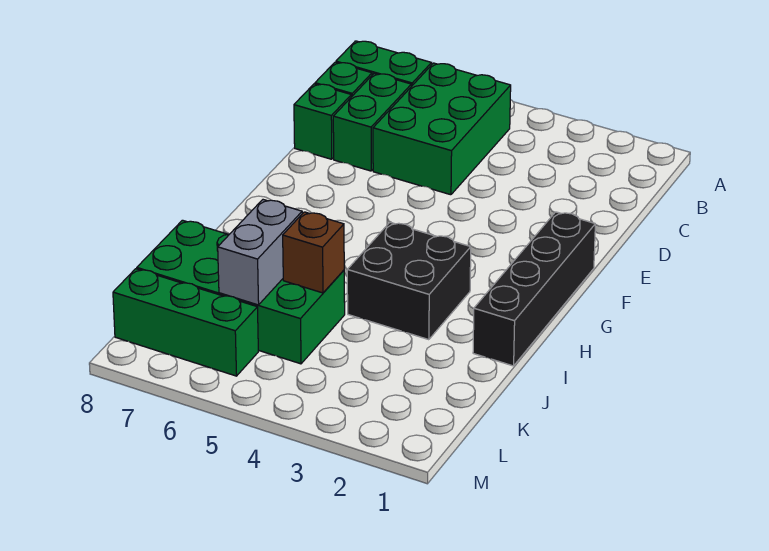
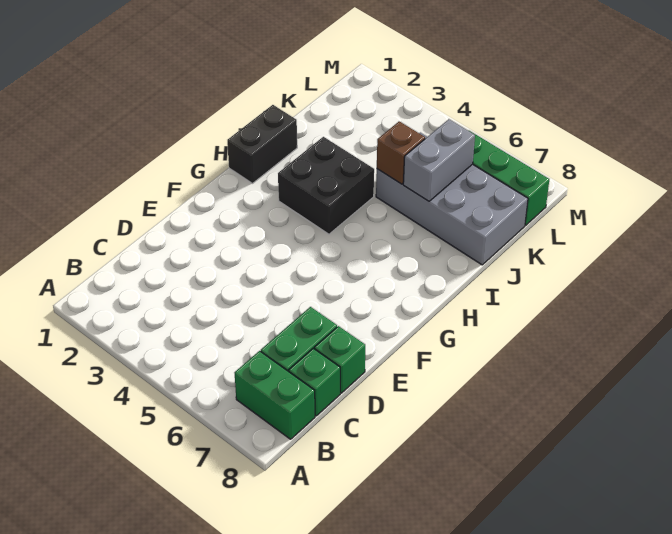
green 2x3 brick [373,63,511,195] -> none
black 1x4 brick [473,212,595,366] -> black 1x2 brick [227,105,297,183]
green 2x4 brick [137,220,345,364] -> grey 2x4 brick [376,132,528,265]

